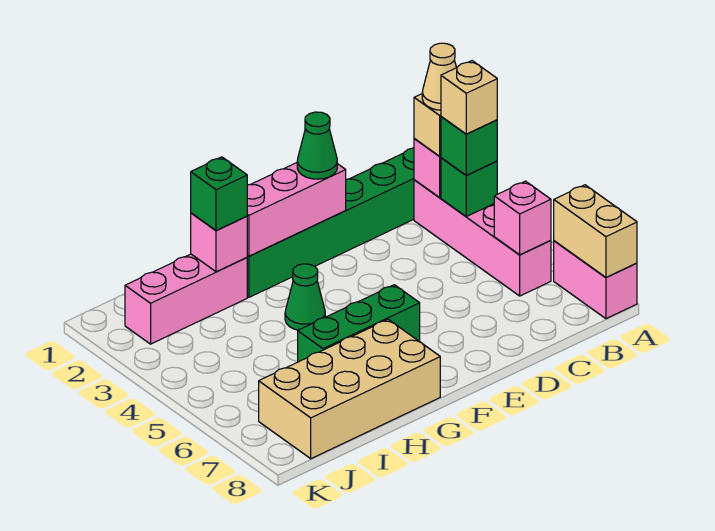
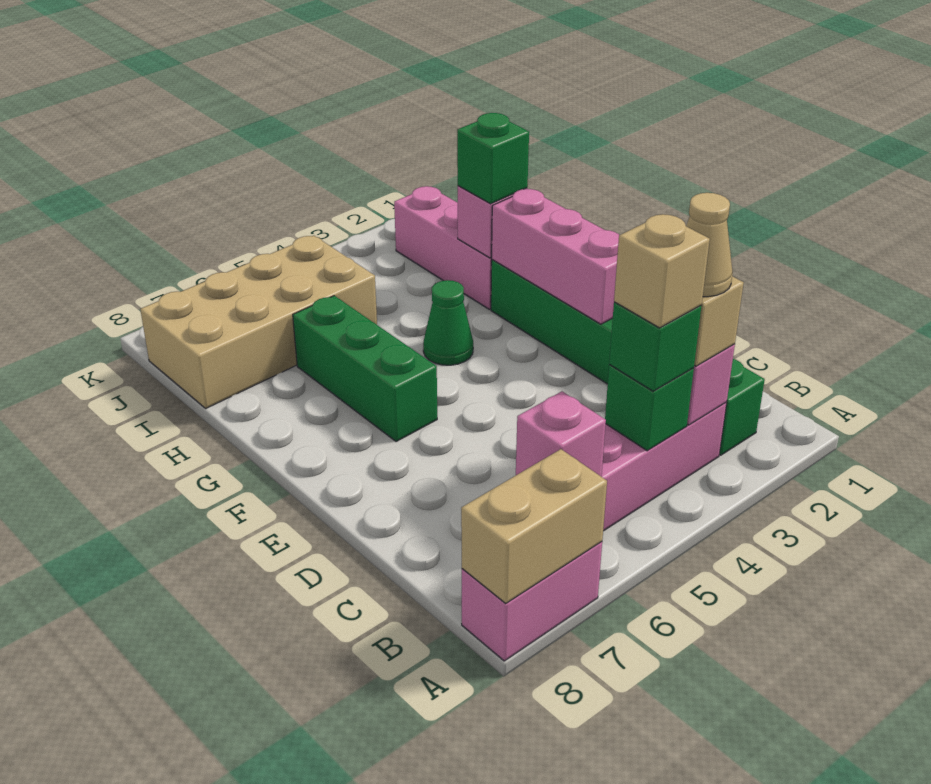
green 1x1 cone [297,112,337,179] -> none
tan 2x4 brick [259,319,440,459] -> tan 2x4 brick turned to [140,236,377,408]

